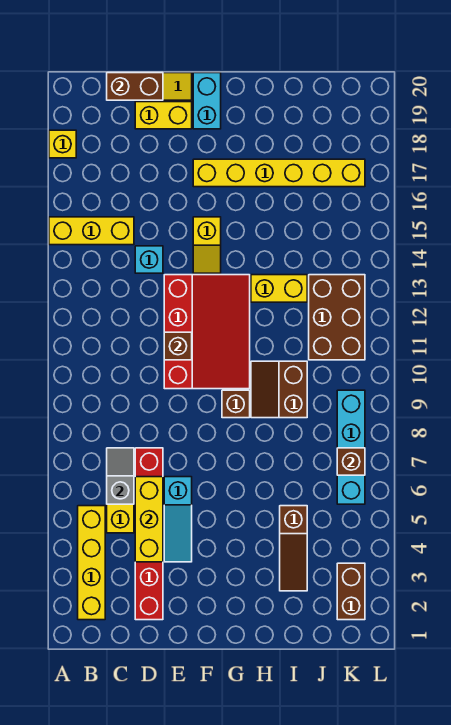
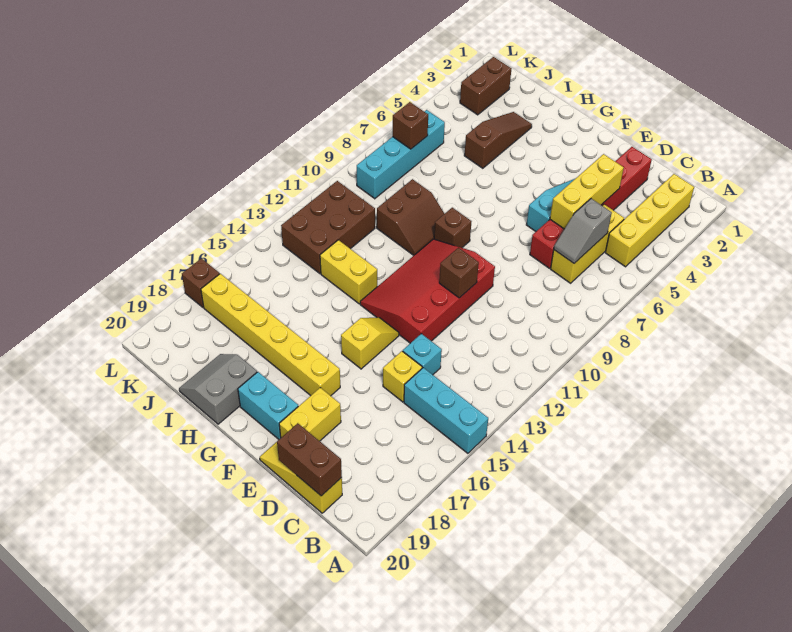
yellow 1x3 brick [49,217,134,245] -> cyan 1x3 brick [404,368,488,453]
yellow 1x1 brick [49,130,76,158] -> yellow 1x1 brick moved to [383,351,422,402]
yellow 1x2 brick [135,102,192,129] -> yellow 1x2 brick turned to [279,388,341,441]
cyan 1x2 brick [193,73,221,129] -> cyan 1x2 brick turned to [238,372,298,439]
none -> grey 2x2 slope [179,354,257,424]
none -> brown 1x1 brick [182,258,220,307]

